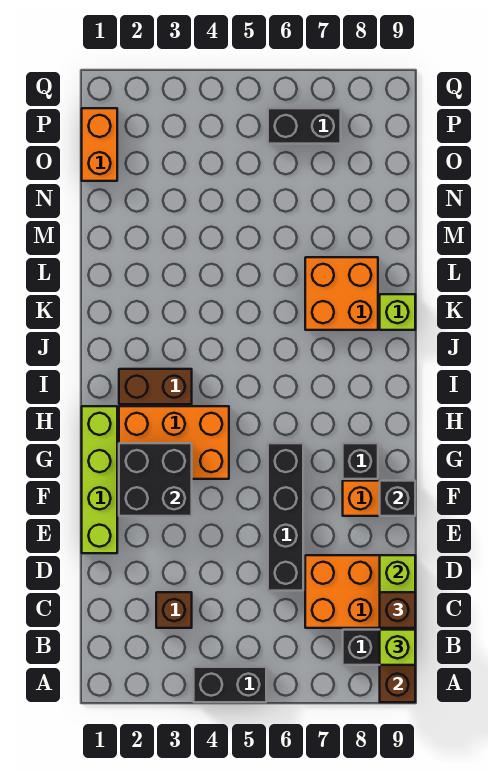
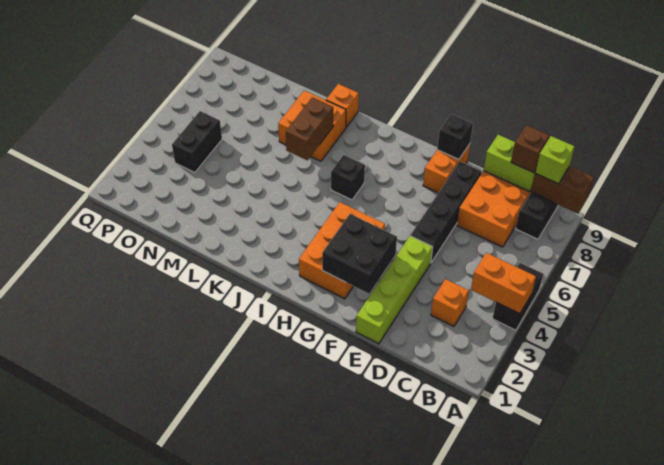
brown 1x1 brick [156,592,192,628] -> orange 1x1 brick [431,279,469,326]
black 1x4 brick [268,443,303,591] -> black 1x4 brick turned to [410,161,482,262]
lime 1x4 brick [82,406,117,553] -> lime 1x4 brick turned to [356,236,433,344]
black 1x1 brick [343,443,378,479] -> black 1x1 brick moved to [331,155,365,200]
brown 1x2 brick [119,369,192,404] -> brown 1x2 brick moved to [286,97,333,160]
lime 1x1 brick [380,294,415,330] -> orange 1x1 brick [326,84,359,127]
orange 1x2 brick [82,108,117,181] -> orange 1x2 brick moved to [471,253,536,314]
black 1x2 brick [268,108,341,144] -> black 1x2 brick moved to [172,111,222,173]

